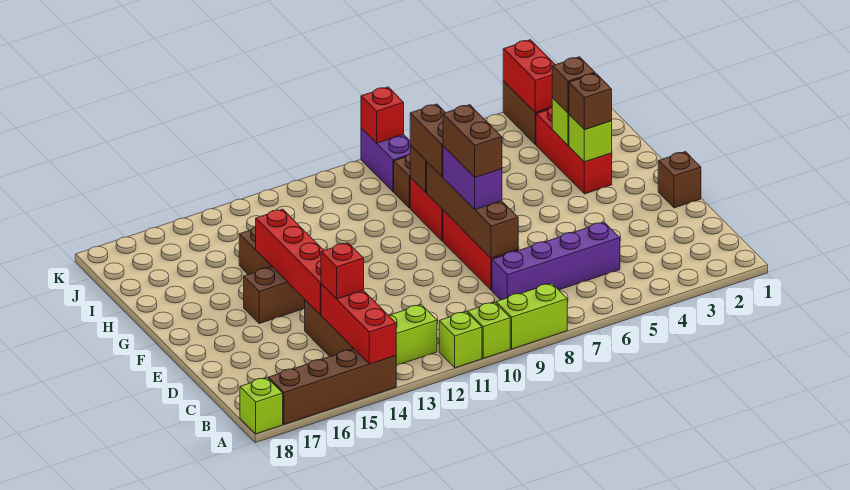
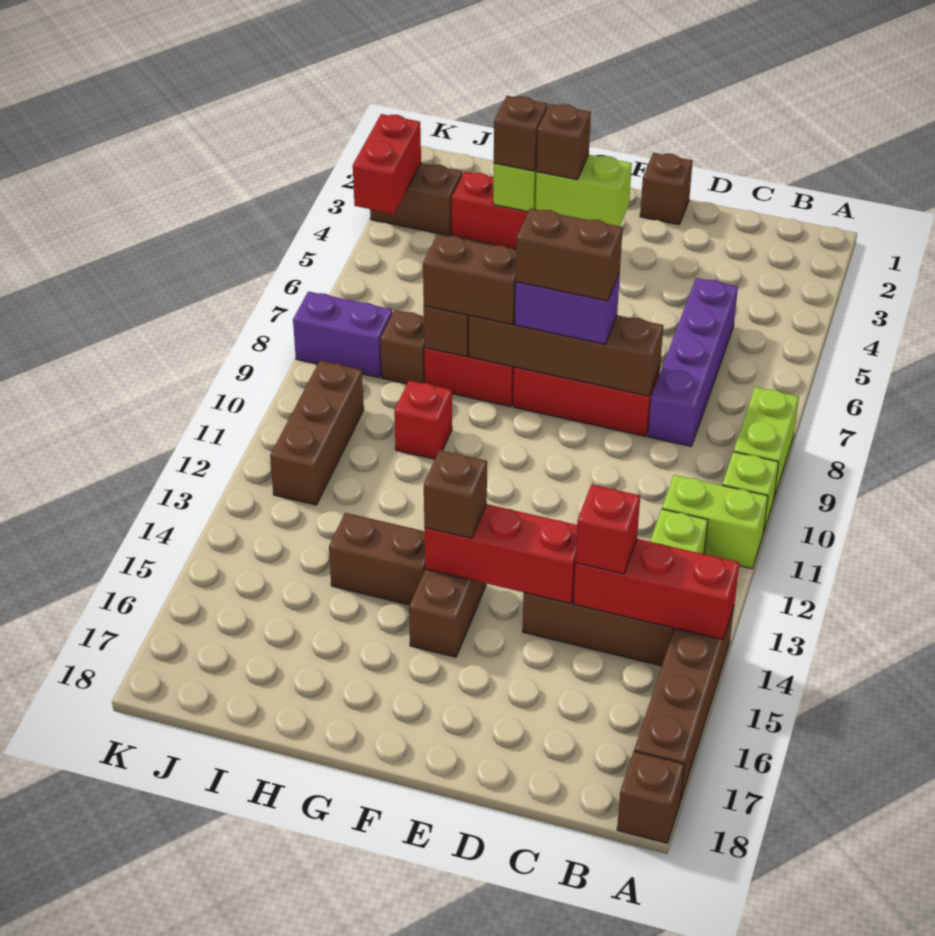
lime 1x1 brick [439,312,482,368] -> lime 1x2 brick [662,475,768,569]
lime 1x1 brick [240,378,283,434] -> brown 1x1 brick [617,751,684,843]
red 1x4 brick [256,209,324,315] -> red 1x3 brick [424,504,577,603]
none -> brown 1x1 brick [424,450,487,538]
lime 1x1 brick [569,115,612,162] -> lime 1x2 brick [535,155,632,226]
red 1x2 brick [503,40,555,113] -> red 1x2 brick turned to [353,114,421,214]
none -> brown 1x3 brick [270,361,364,505]
red 1x1 brick [361,87,404,143] -> red 1x1 brick moved to [394,380,452,459]

